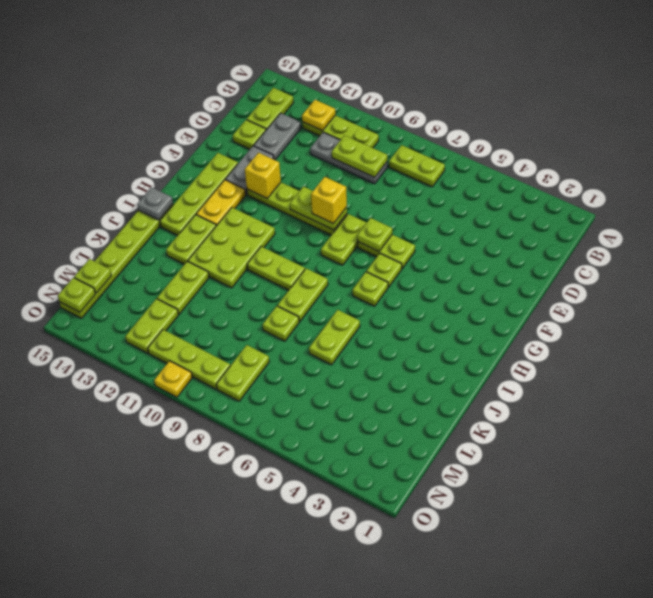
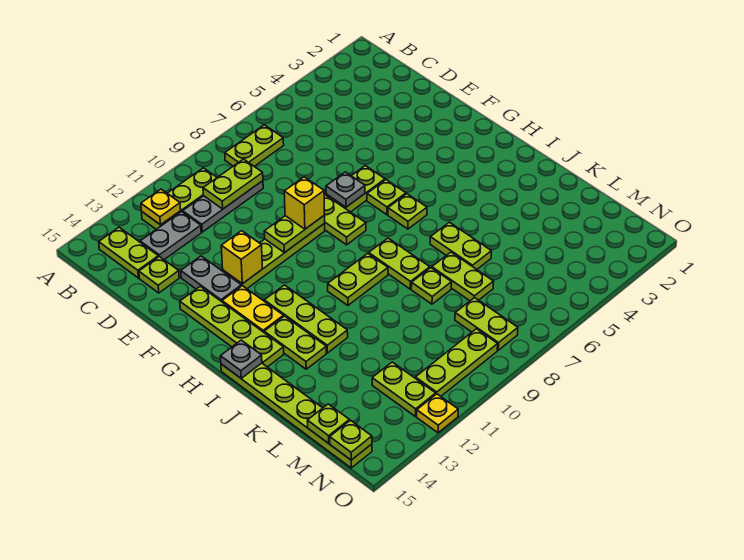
grey 1x2 plate [254,113,301,160] -> grey 1x2 plate turned to [140,212,201,260]
lime 1x1 plate [357,218,392,251] -> grey 1x1 plate [326,172,365,207]
lime 2x3 plate [188,208,275,288] -> lime 1x3 plate [264,285,348,353]
lime 1x2 plate [157,261,209,314] -> lime 1x2 plate moved to [432,252,494,301]
yellow 1x1 plate [154,361,192,397] -> yellow 1x1 plate moved to [417,394,458,433]

